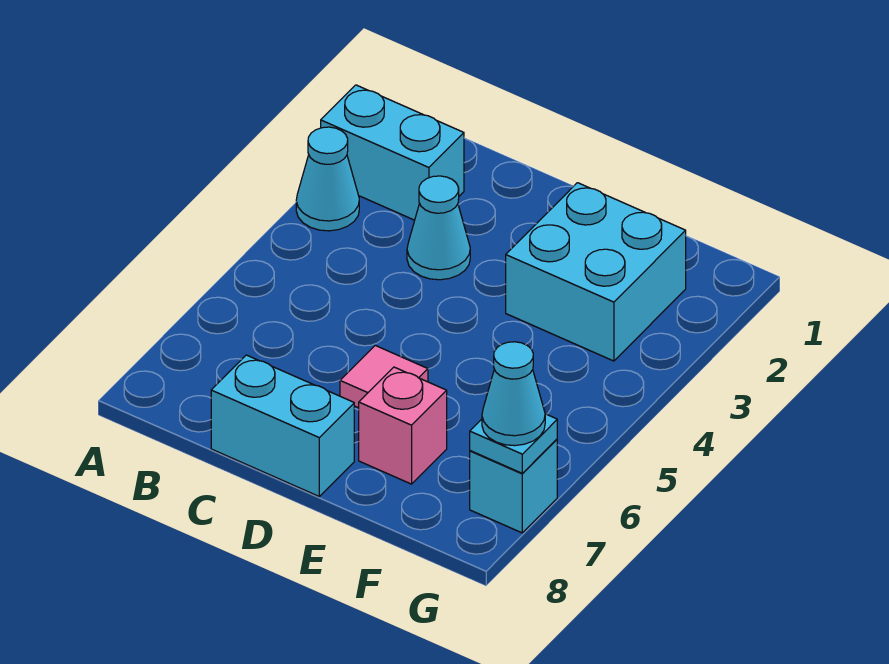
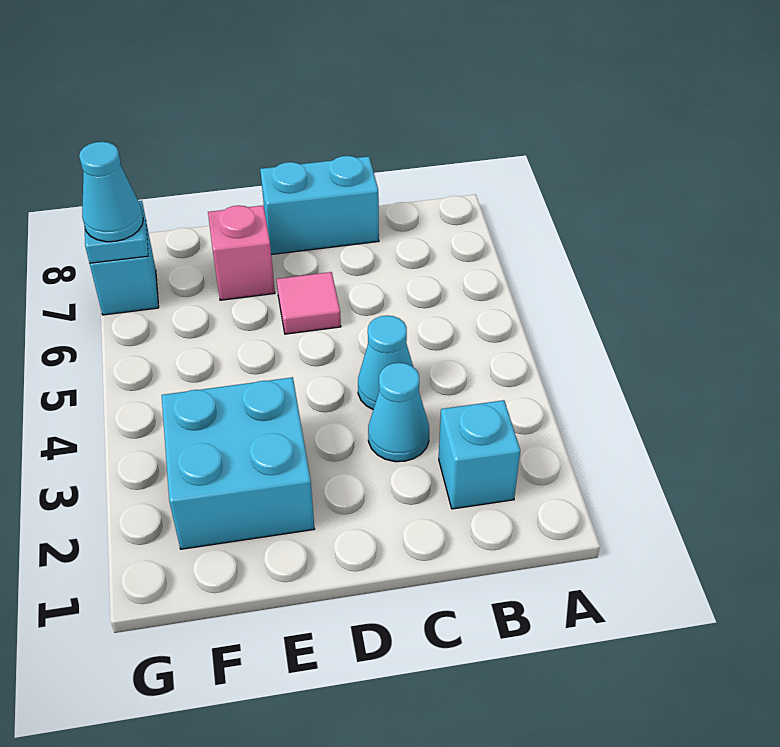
cyan 1x2 brick [321,85,464,220] -> cyan 1x1 brick [439,400,520,509]
cyan 1x1 cone [296,127,359,231] -> cyan 1x1 cone moved to [358,316,413,409]

